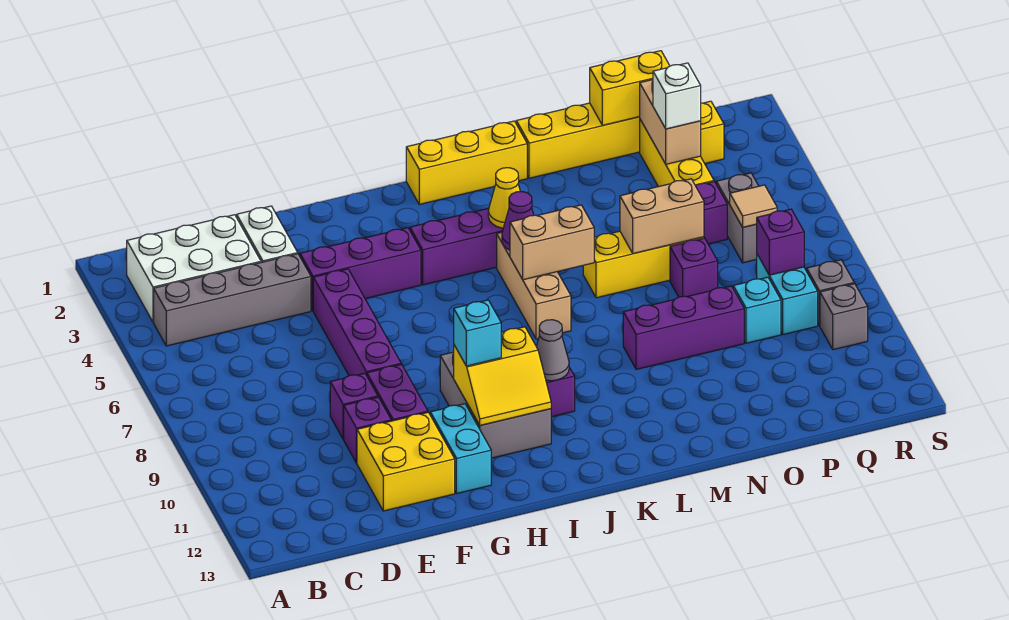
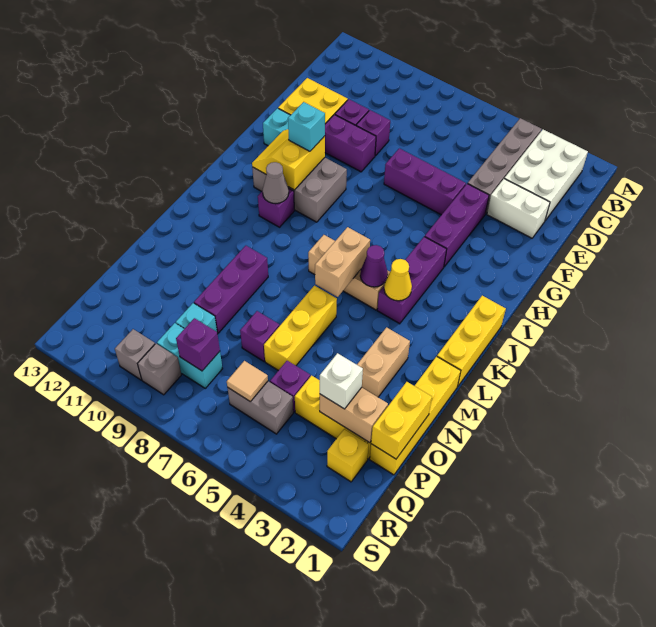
purple 1x4 brick [313,269,401,376] -> purple 1x3 brick [384,148,466,215]
tan 1x2 brick [620,179,704,254] -> tan 1x2 brick moved to [357,327,410,397]

